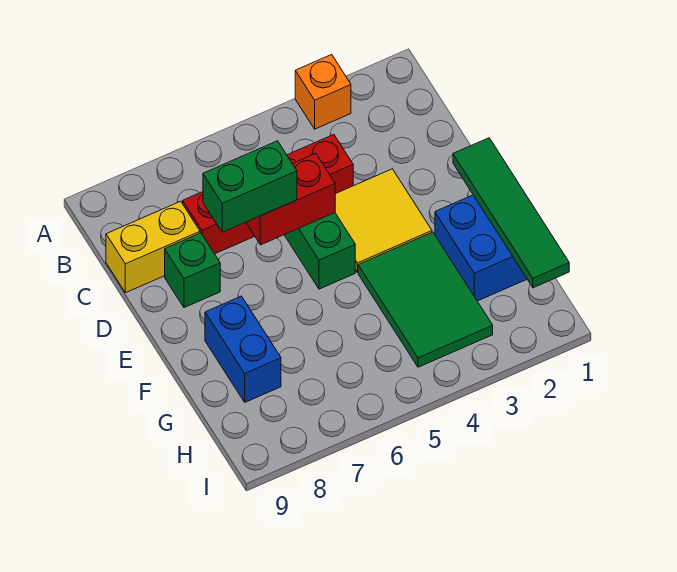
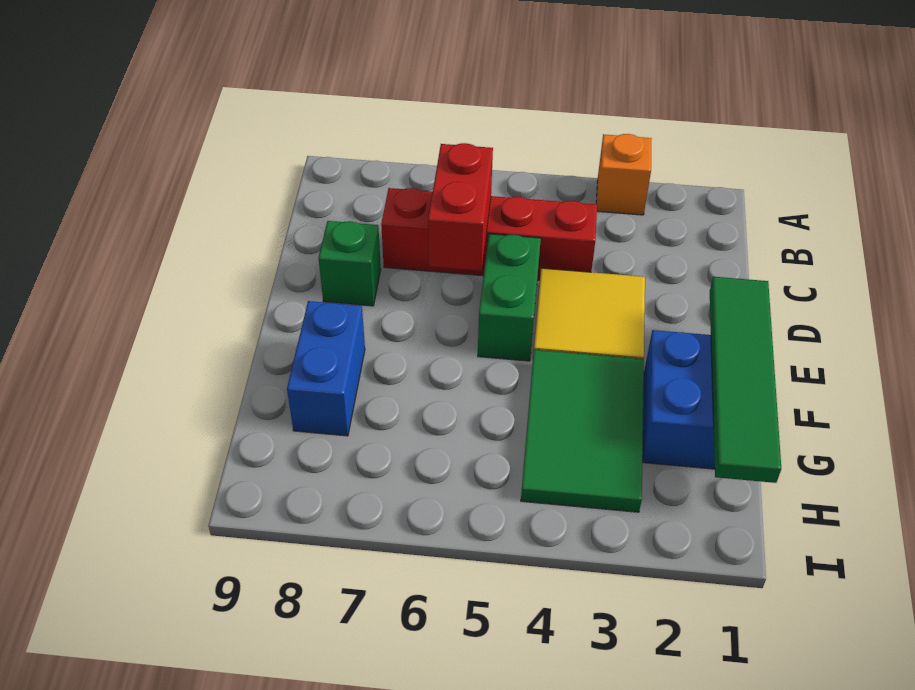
yellow 1x2 brick [106,201,200,293] -> none
red 1x2 brick [246,154,335,245] -> red 1x2 brick turned to [428,143,493,271]
green 1x2 brick [203,141,297,232] -> none

